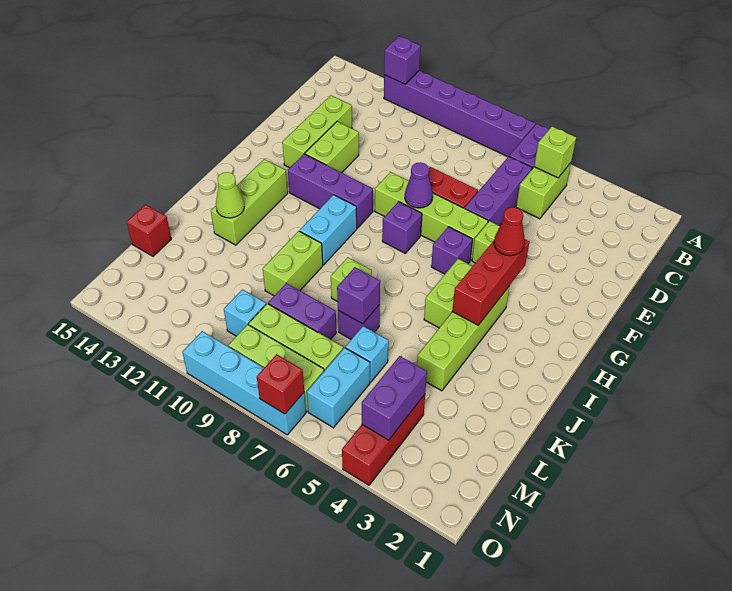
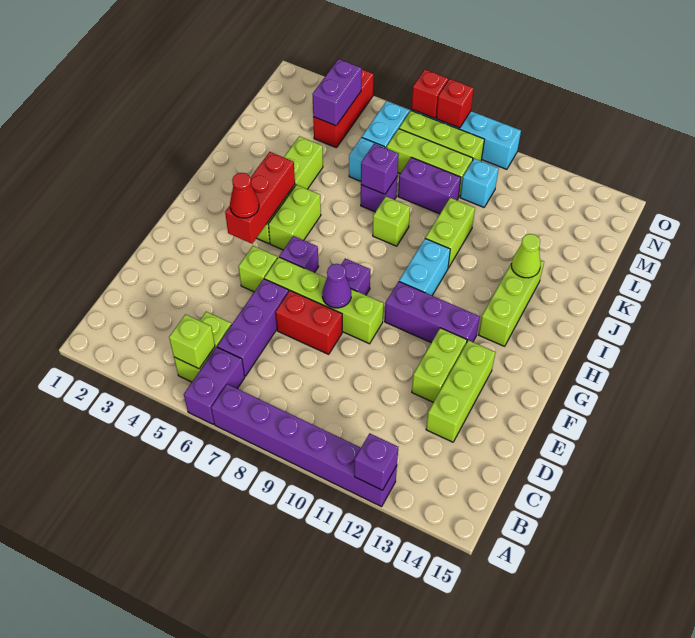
red 1x1 brick [127,204,171,256] -> red 1x1 brick moved to [436,79,474,128]

